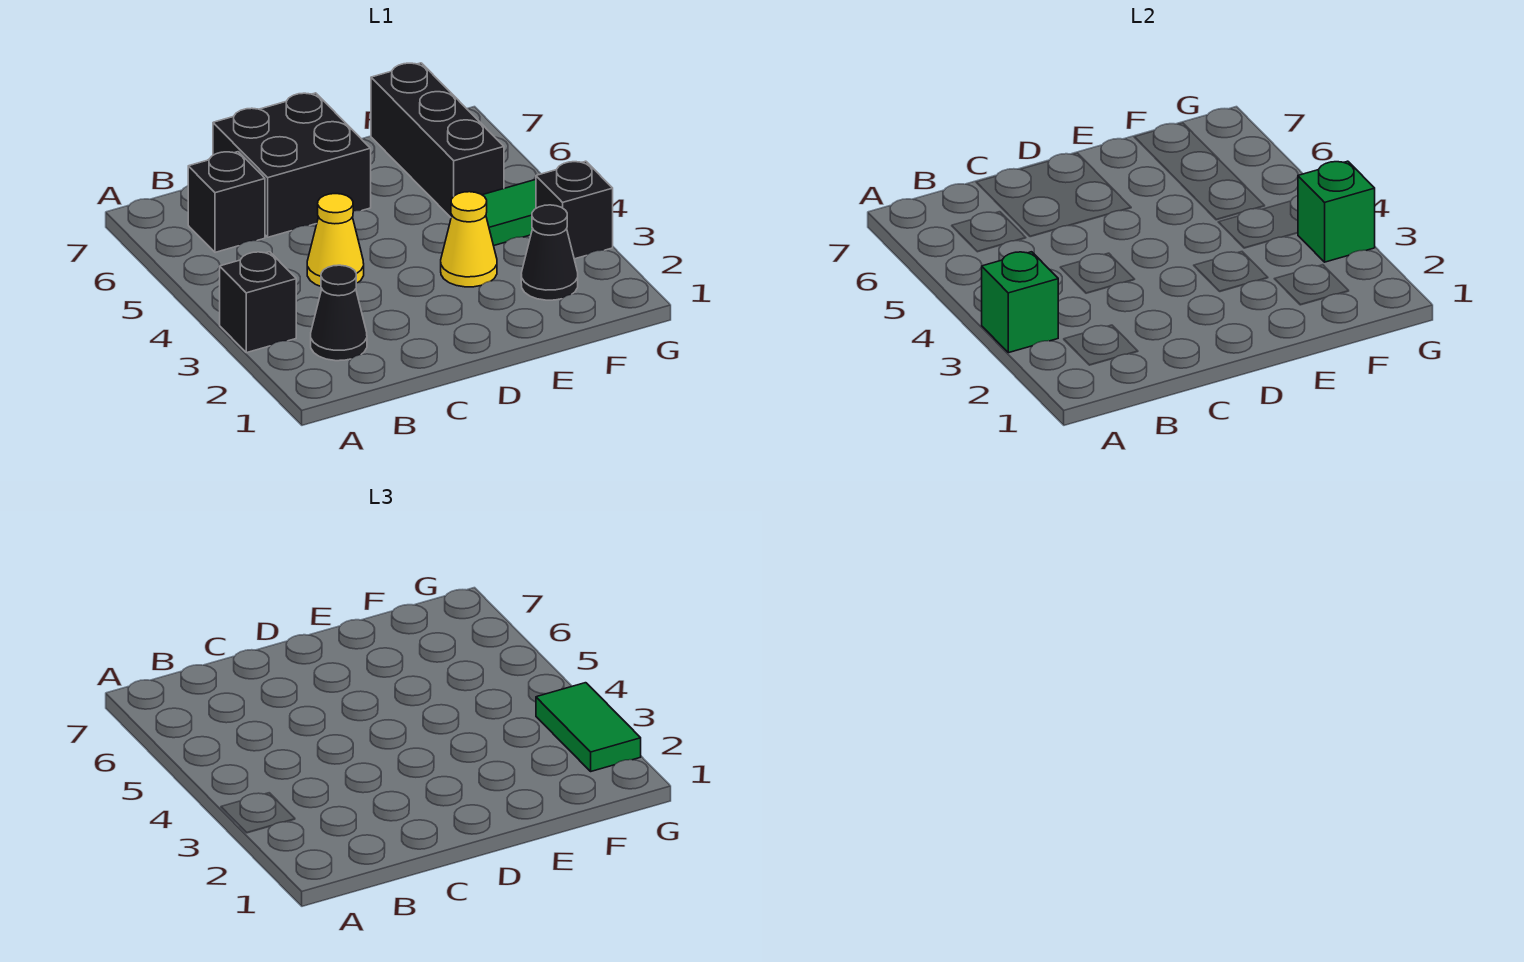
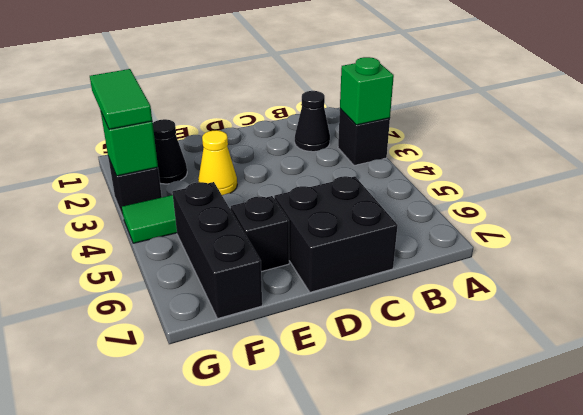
black 1x1 brick [188,152,265,252] -> black 1x1 brick moved to [231,196,289,272]
yellow 1x1 cone [307,194,364,286] -> none

